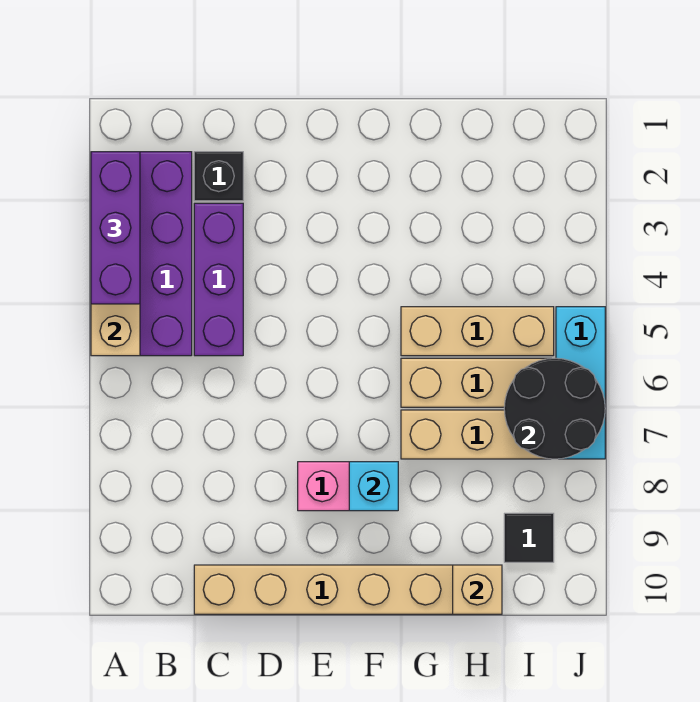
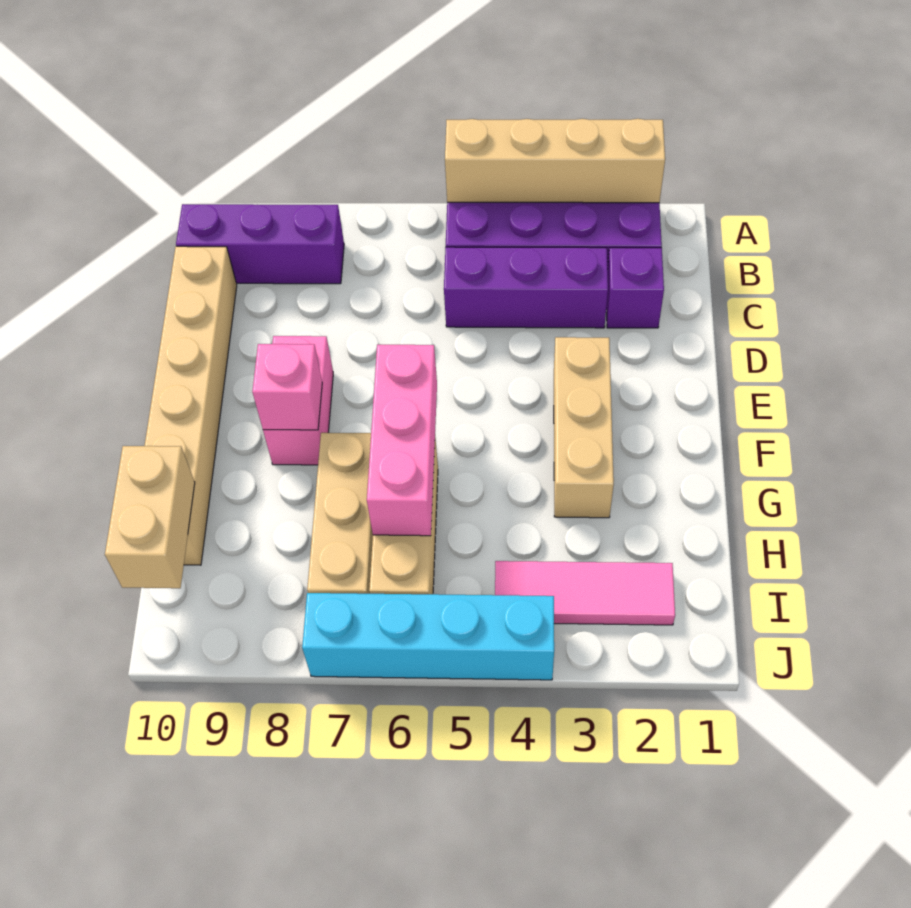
purple 1x3 brick [91,152,140,304] -> purple 1x3 brick moved to [176,204,344,284]
black 1x1 brick [194,152,243,201] -> purple 1x1 brick [606,248,664,328]
none -> pink 1x3 brick [367,345,437,536]
cyan 1x1 brick [349,462,398,511] -> pink 1x1 brick [252,344,322,430]
tan 1x3 brick [401,307,554,356] -> tan 1x3 brick moved to [554,337,614,518]
tan 1x1 brick [453,565,502,614] -> tan 1x2 brick [105,446,195,588]
none -> pink 1x3 tile [495,561,675,625]
black 2x2 round brick [504,358,605,459] -> none
black 1x1 tile [504,513,554,562] -> none
cyan 1x3 brick [556,307,605,459] -> cyan 1x4 brick [302,593,554,680]

